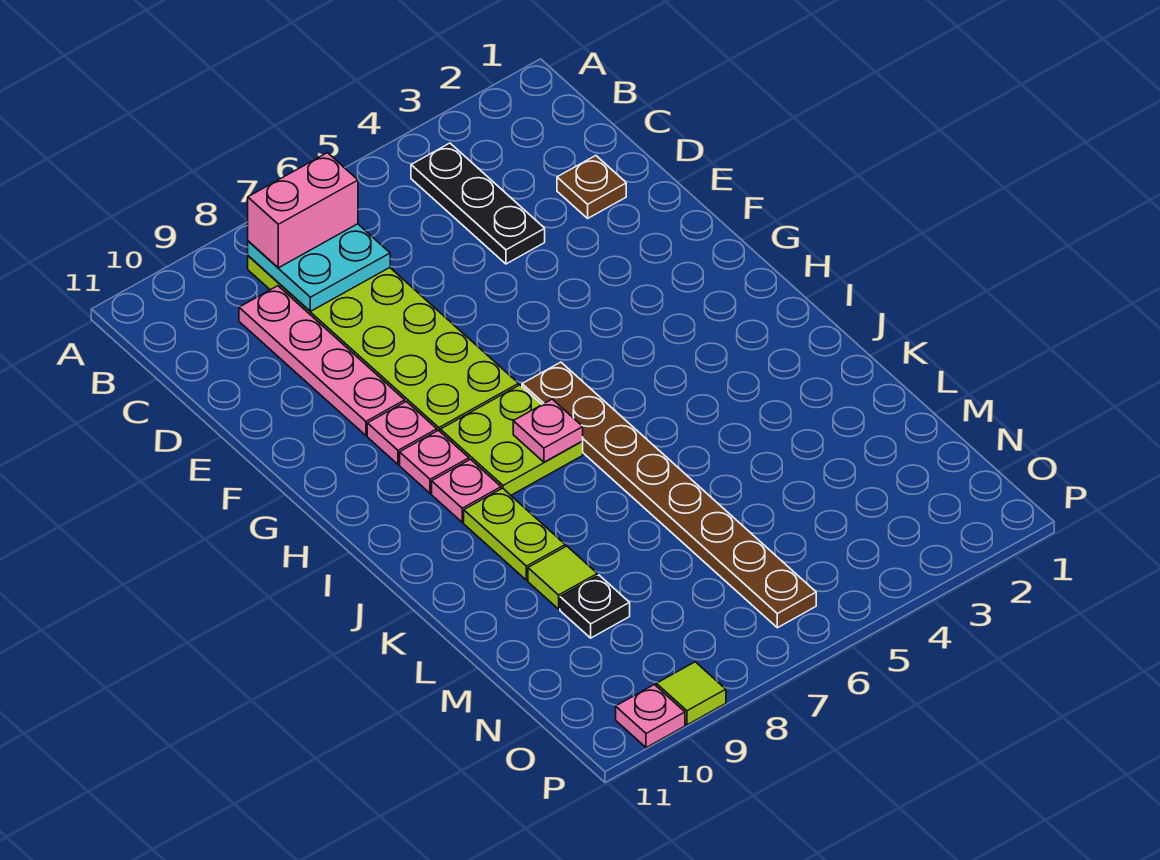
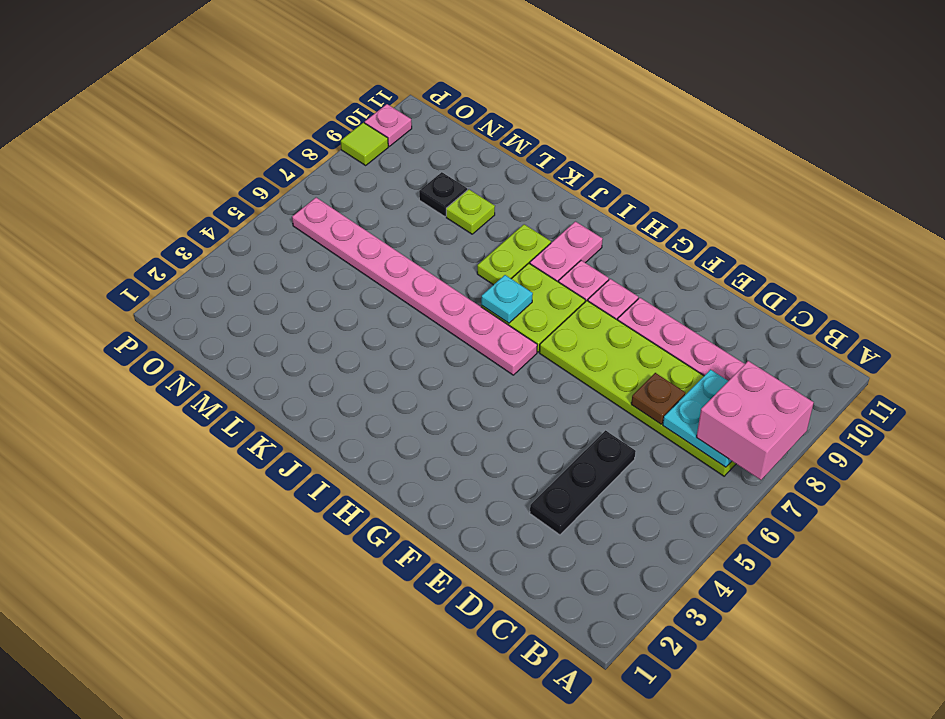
black 1x3 plate [411,143,545,264] -> black 1x3 plate turned to [530,430,636,535]
pink 1x2 brick [248,153,358,268] -> pink 2x2 brick [696,361,814,480]
brown 1x1 plate [557,156,626,218] -> brown 1x1 plate moved to [631,373,685,424]
brown 1x8 plate [522,362,816,628] -> pink 1x8 plate [292,198,537,375]
pink 1x1 plate [513,399,583,462] -> cyan 1x1 plate [481,275,533,323]
pink 1x1 plate [432,459,501,522] -> pink 1x2 plate [530,222,603,282]
lime 1x2 plate [464,488,565,580] -> lime 1x2 plate turned to [477,224,551,285]
lime 1x1 tile [528,546,597,609] -> lime 1x1 plate [446,189,495,234]

